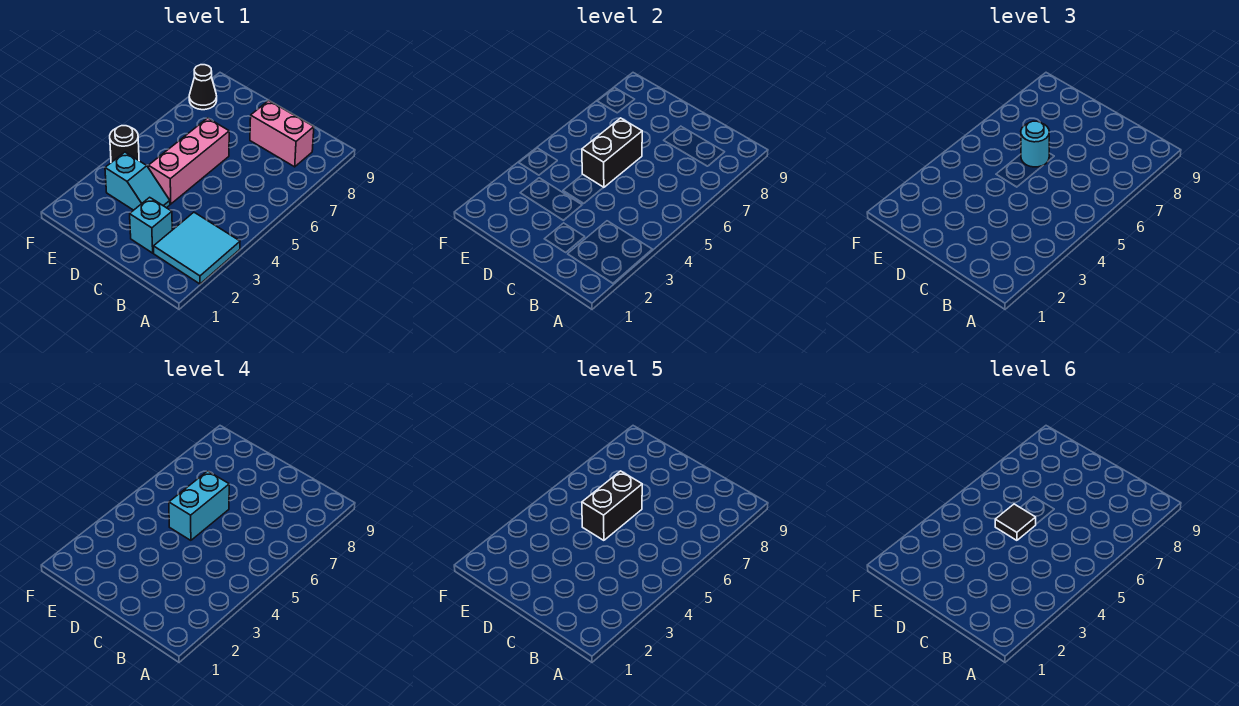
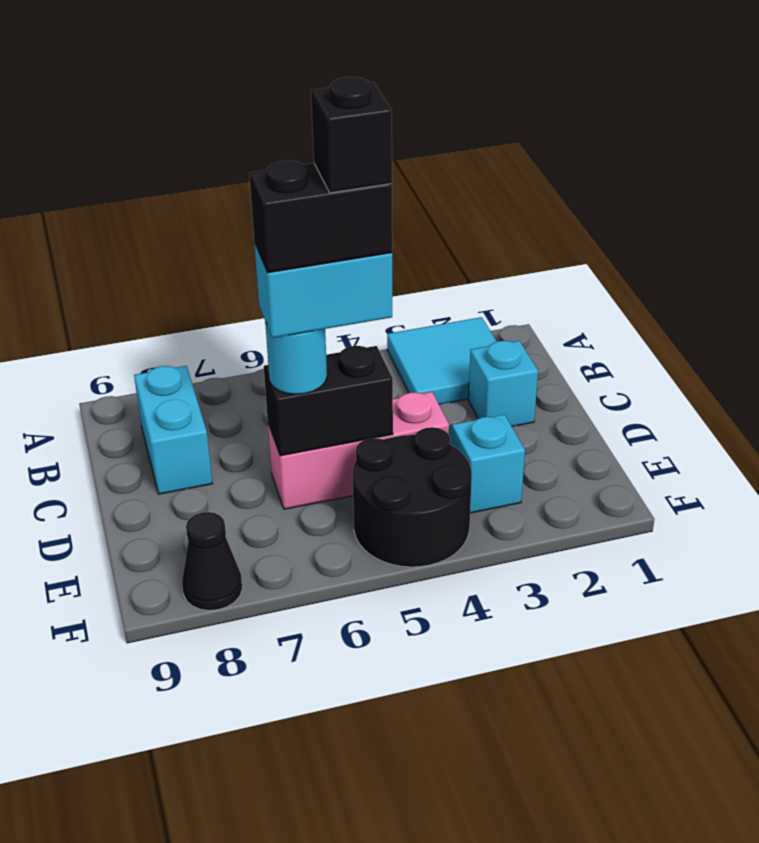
pink 1x2 brick [250,101,314,167] -> cyan 1x2 brick [134,366,212,494]
black 1x1 tile [995,504,1036,540] -> black 1x1 brick [311,77,392,193]
black 1x1 round brick [110,126,139,162] -> black 2x2 round brick [352,427,472,567]

